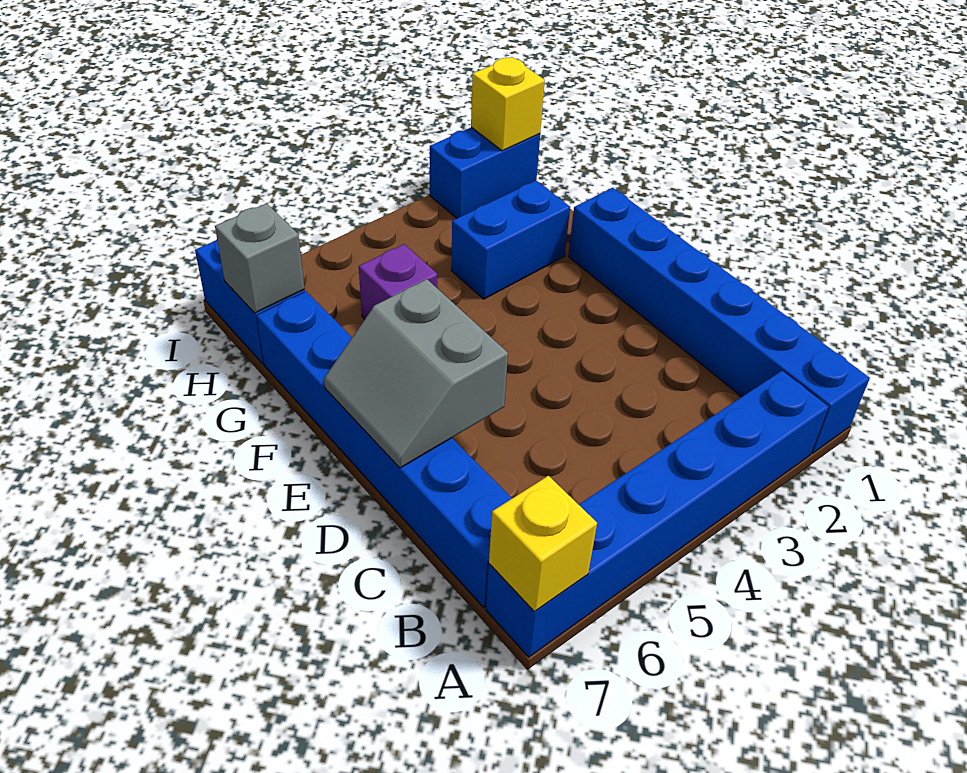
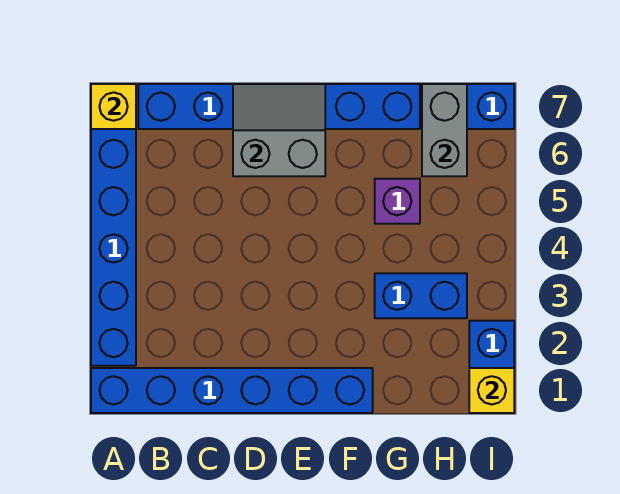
blue 1x2 brick [451,180,570,299] -> blue 1x2 brick turned to [375,273,467,318]
grey 1x1 brick [215,203,305,313] -> grey 1x2 brick [422,84,467,176]

